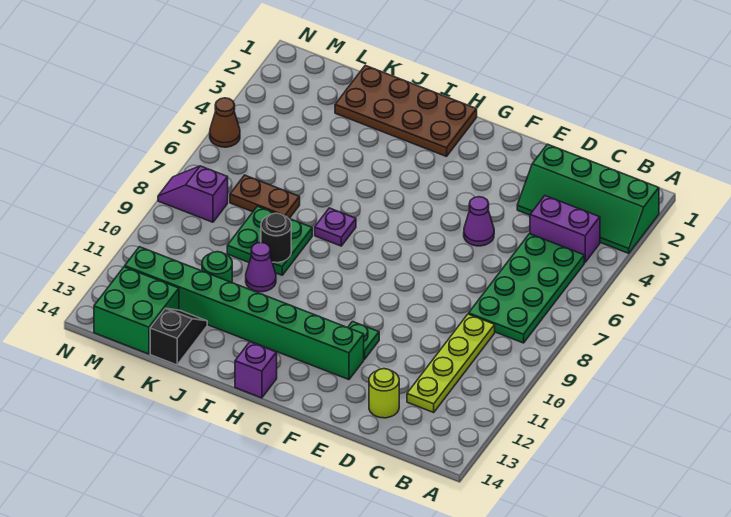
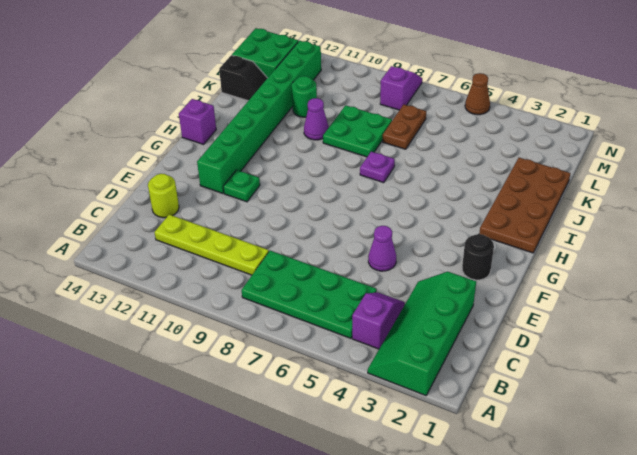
purple 1x2 brick [530,196,600,262] -> purple 1x2 slope [352,292,405,349]
black 1x1 round brick [261,213,291,263] -> black 1x1 round brick moved to [462,234,494,280]

